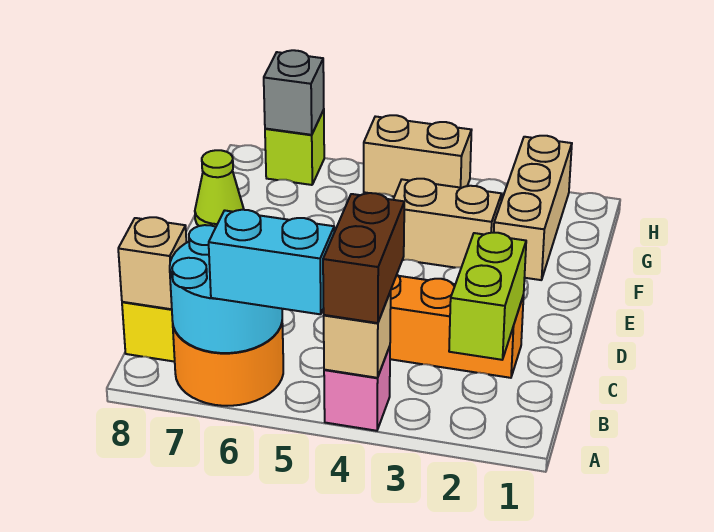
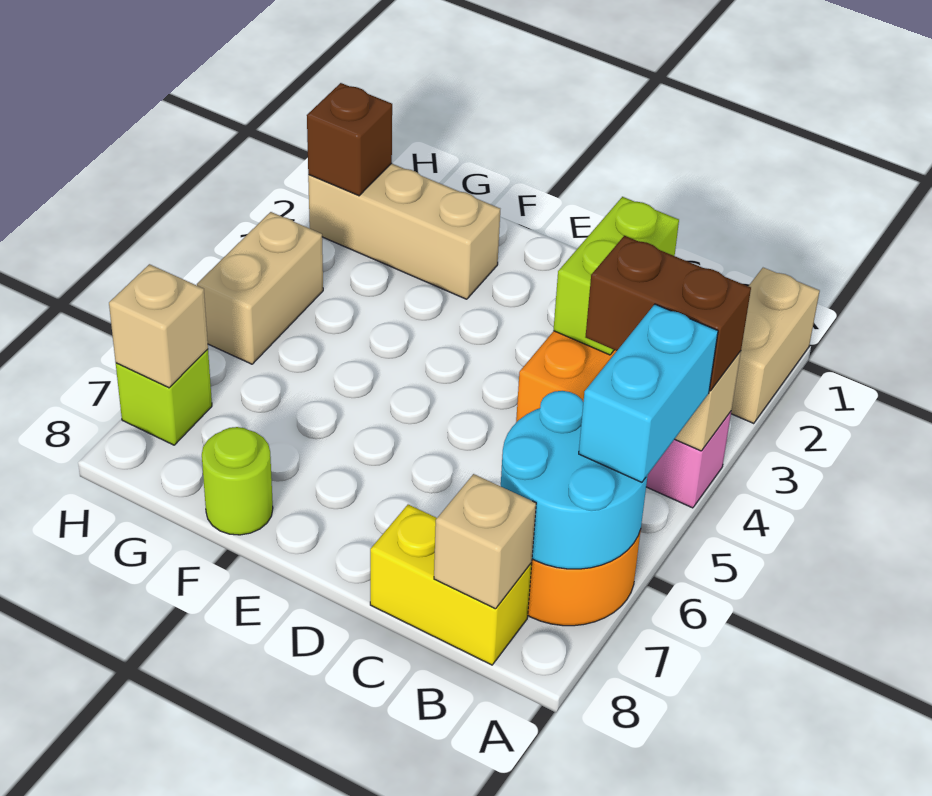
lime 1x2 brick [449,233,526,360] -> lime 1x2 brick turned to [553,197,679,355]
tan 1x2 brick [393,179,502,268] -> tan 1x2 brick moved to [731,268,820,424]
lime 1x1 cone [195,150,244,227] -> lime 1x1 round brick [202,427,273,535]
none -> brown 1x1 brick [307,83,392,196]
grey 1x1 brick [264,50,324,135] -> tan 1x1 brick [109,264,208,388]

